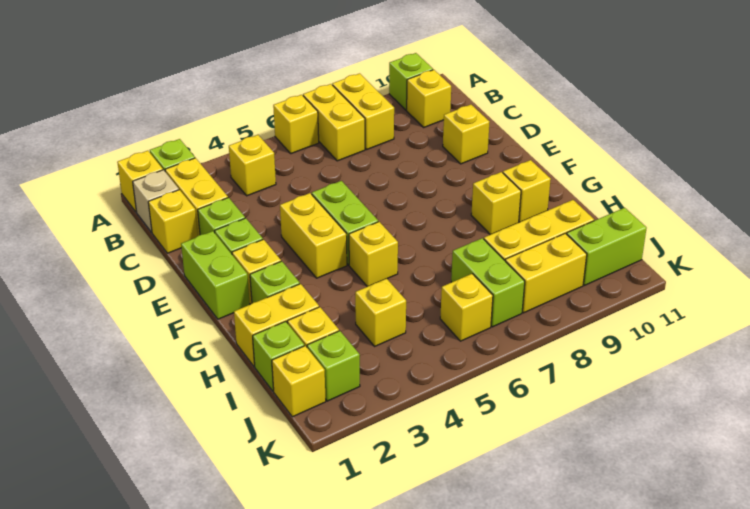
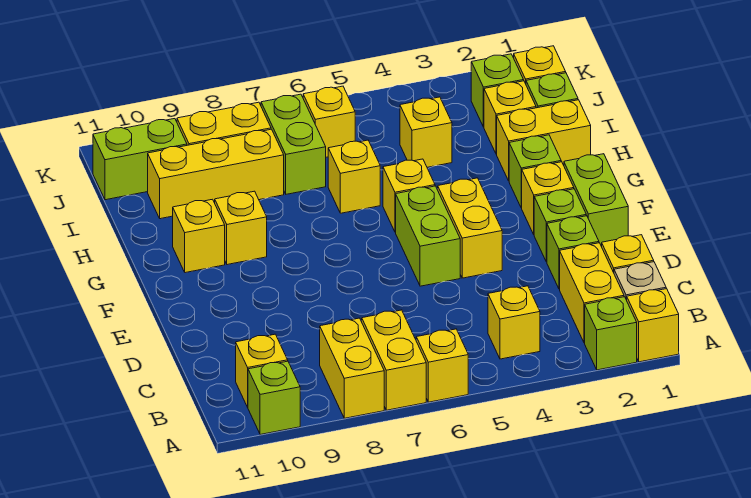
yellow 1x1 brick [443,105,489,164] -> yellow 1x1 brick moved to [328,140,380,213]

